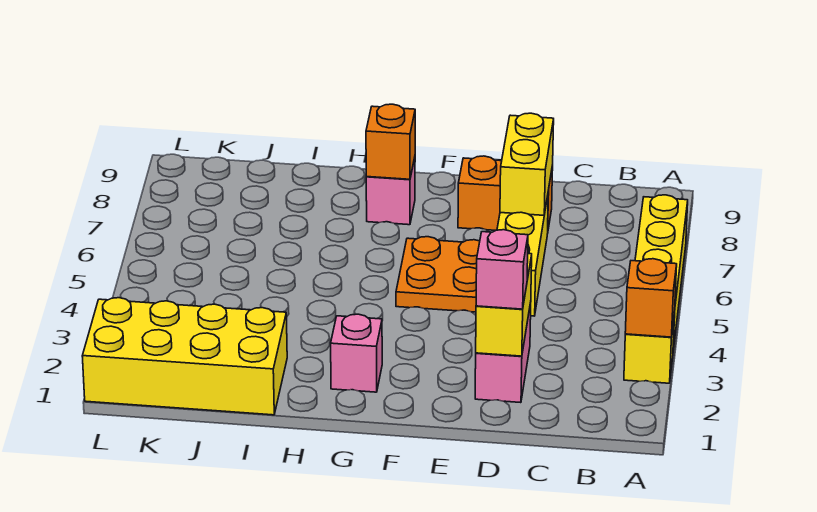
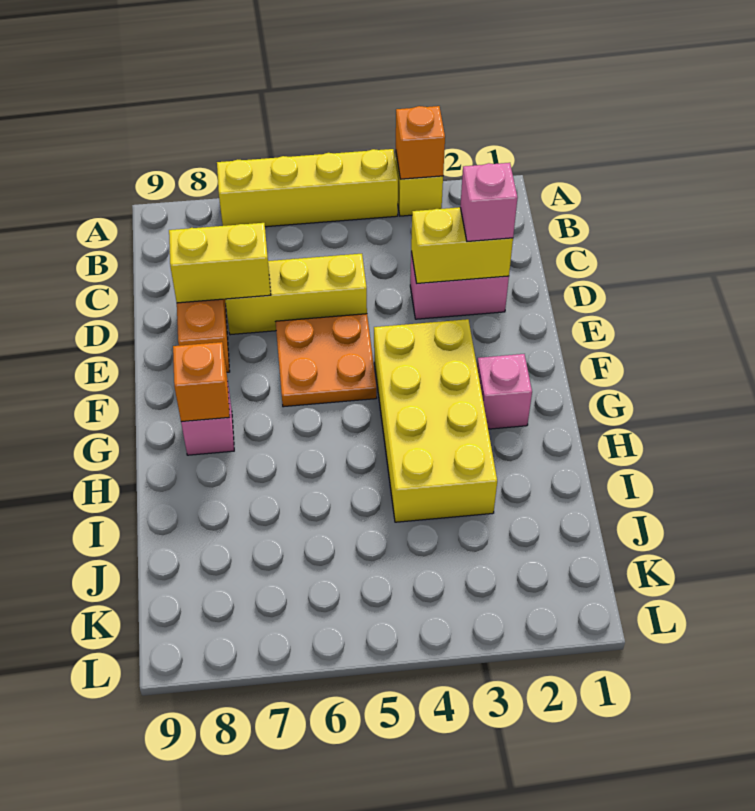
yellow 2x4 brick [82,298,287,415] -> yellow 2x4 brick moved to [374,319,497,522]

